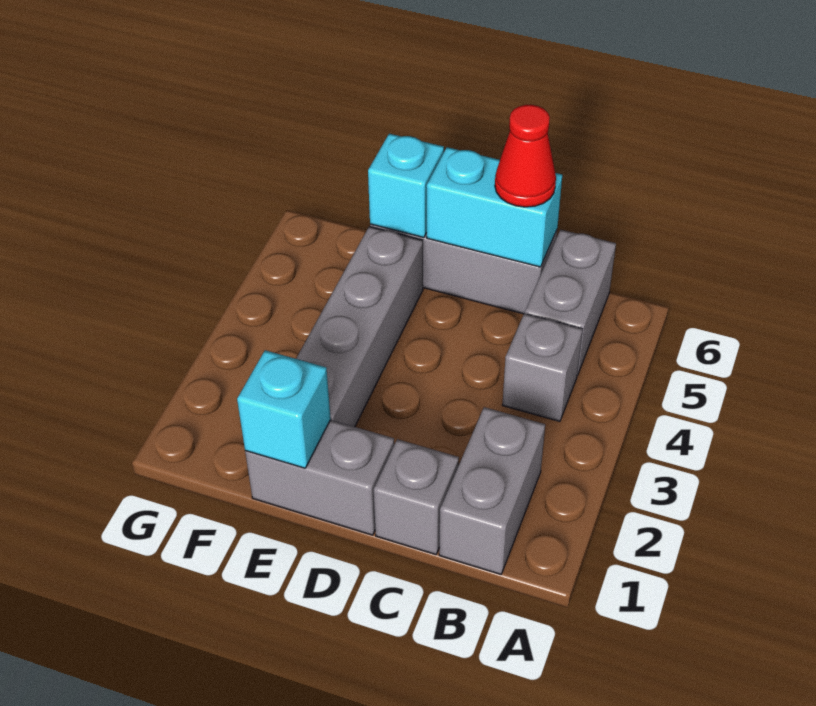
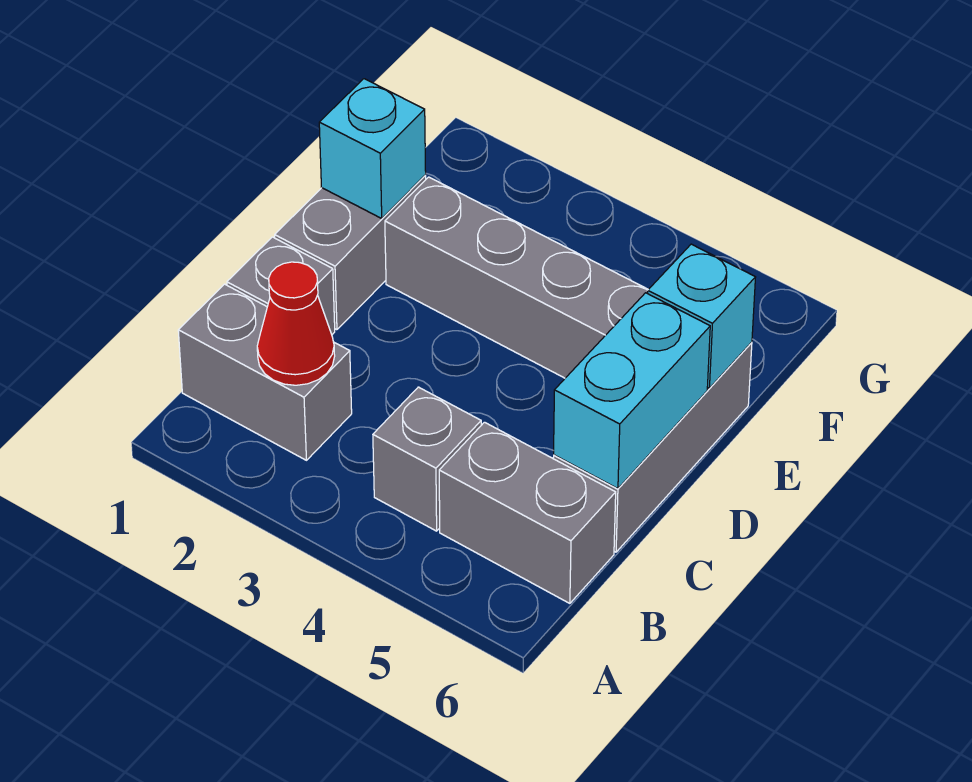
red 1x1 cone [495,105,556,207] -> red 1x1 cone moved to [257,262,335,385]

